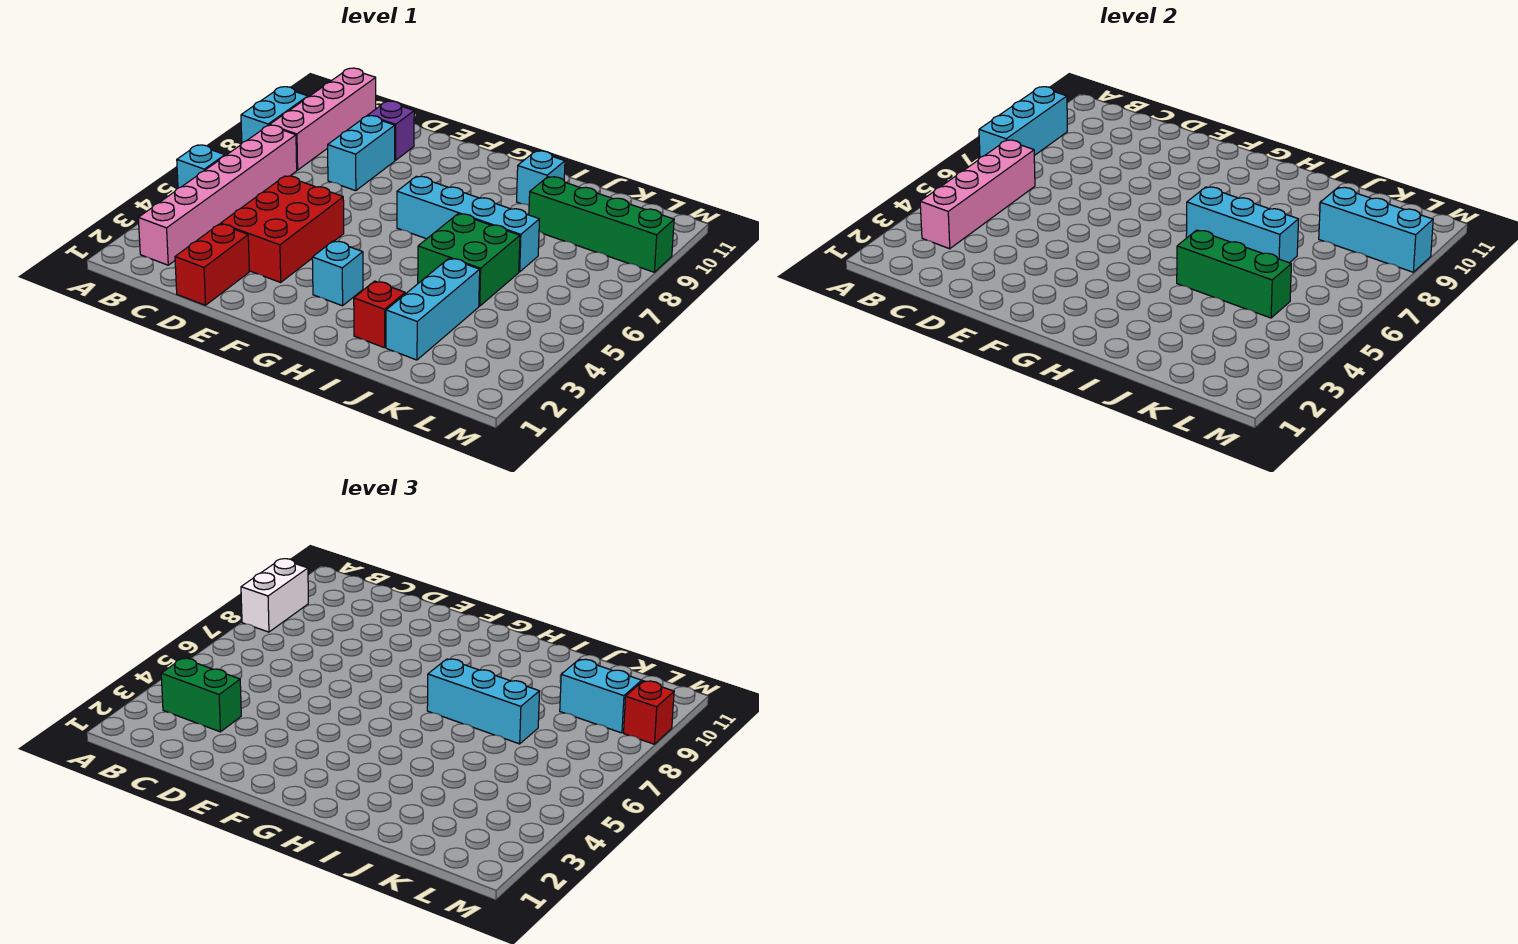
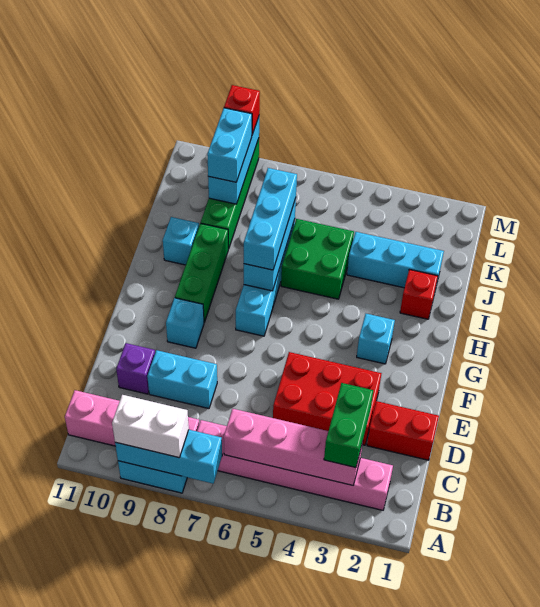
cyan 1x1 brick [177,145,225,188] -> cyan 1x1 brick moved to [166,298,204,348]
green 1x3 brick [1177,230,1291,318] -> green 1x3 brick moved to [175,223,228,322]

